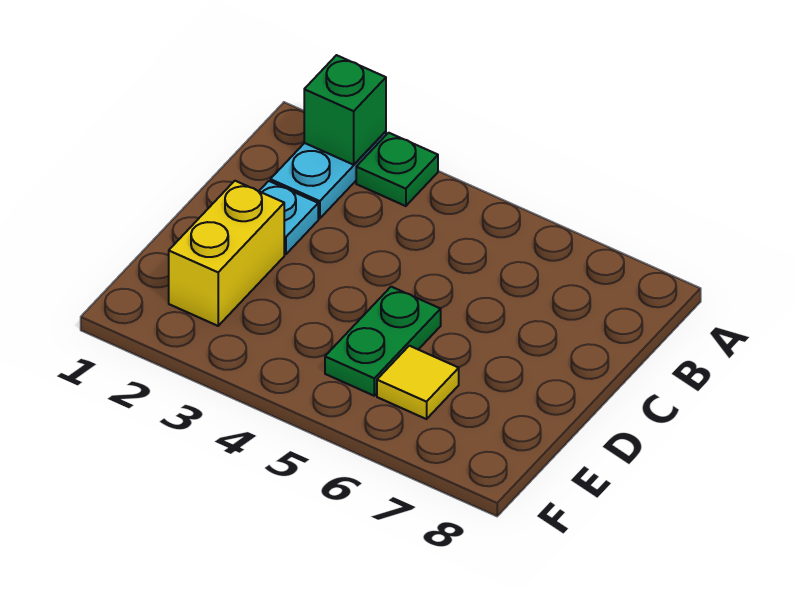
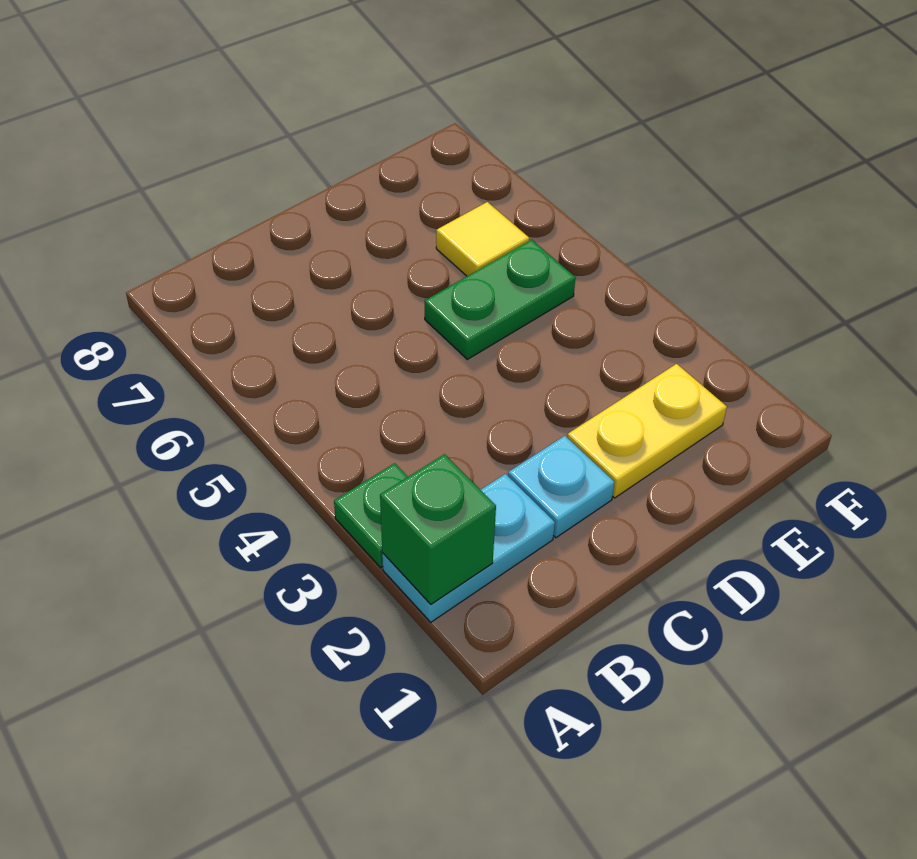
yellow 1x2 brick [169,181,284,326] -> yellow 1x2 plate [567,364,727,498]

